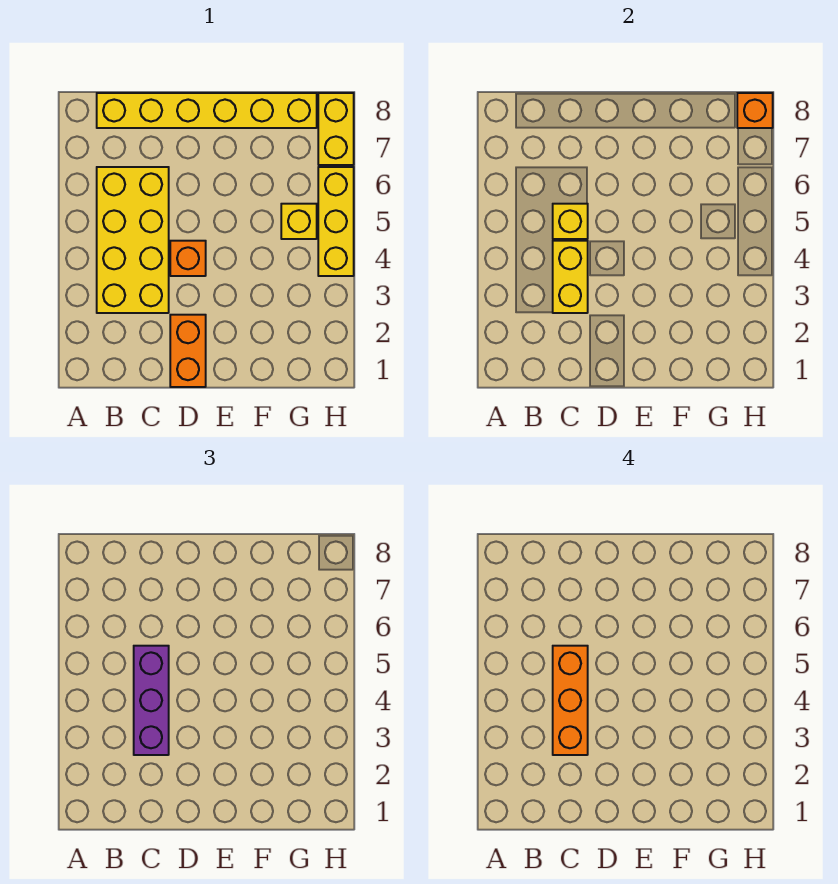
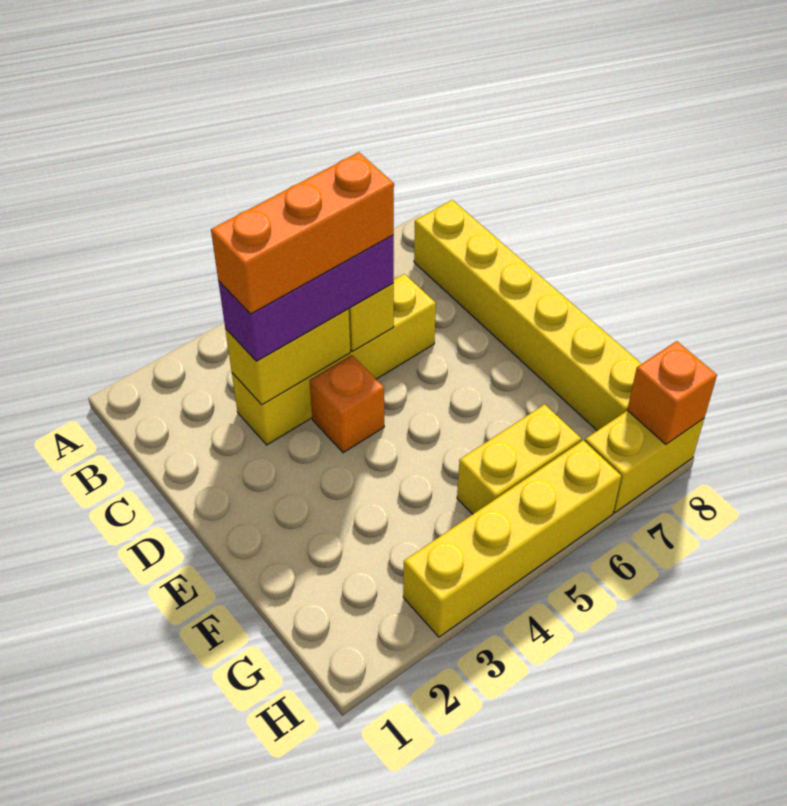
yellow 2x4 brick [97,167,169,313] -> yellow 1x4 brick [232,274,436,445]
orange 1x2 brick [170,315,206,387] -> none
yellow 1x1 brick [281,204,317,239] -> yellow 1x2 brick [457,404,581,514]
yellow 1x3 brick [318,167,354,276] -> yellow 1x4 brick [403,440,621,637]

